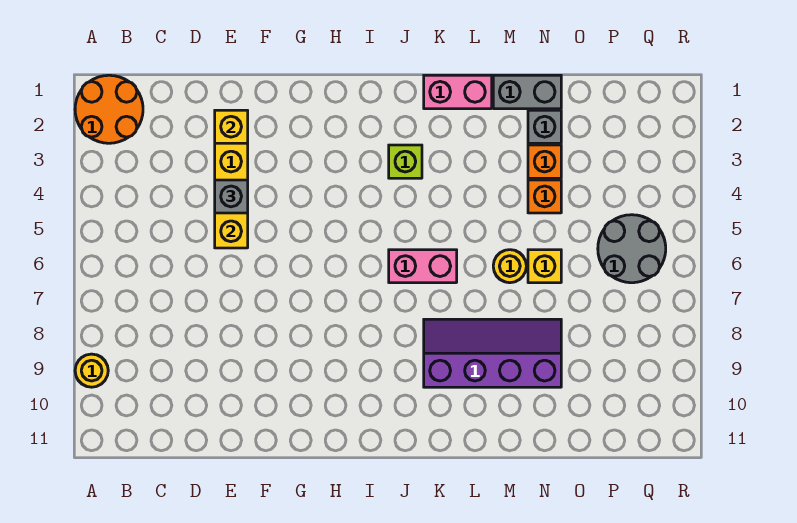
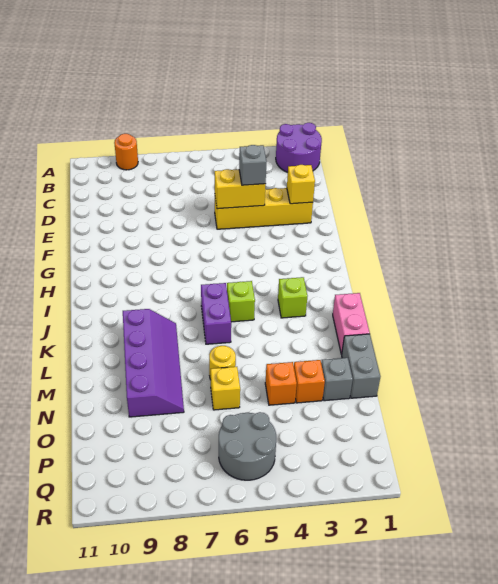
orange 2x2 round brick [75,75,143,143] -> purple 2x2 round brick [276,123,322,172]
yellow 1x1 round brick [75,354,108,387] -> orange 1x1 round brick [114,134,138,170]
none -> lime 1x1 brick [227,281,255,322]
pink 1x2 brick [389,250,457,283] -> purple 1x2 brick [201,283,231,344]

